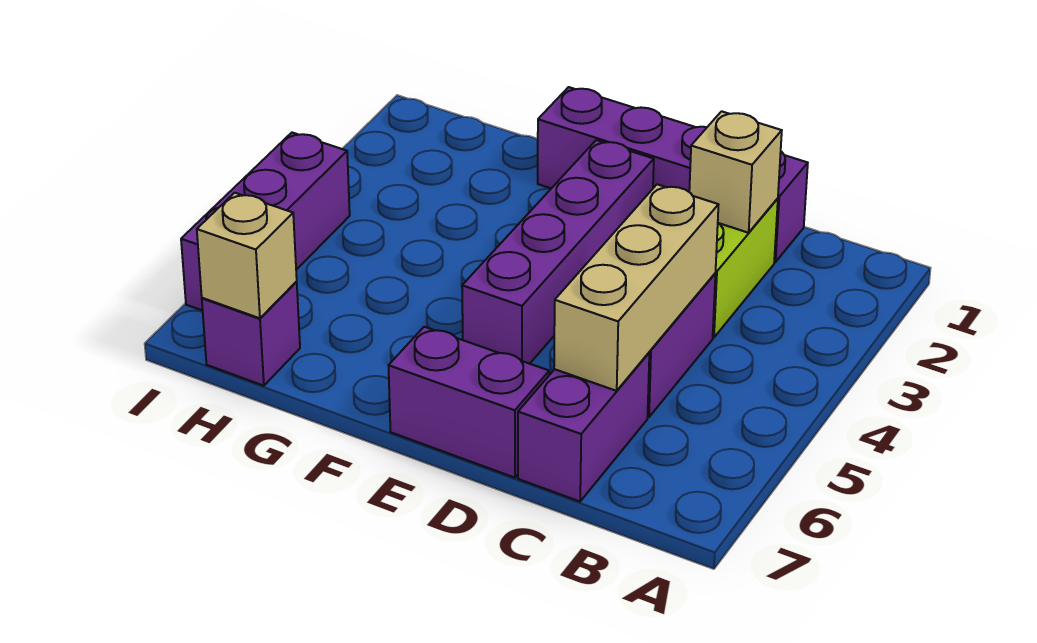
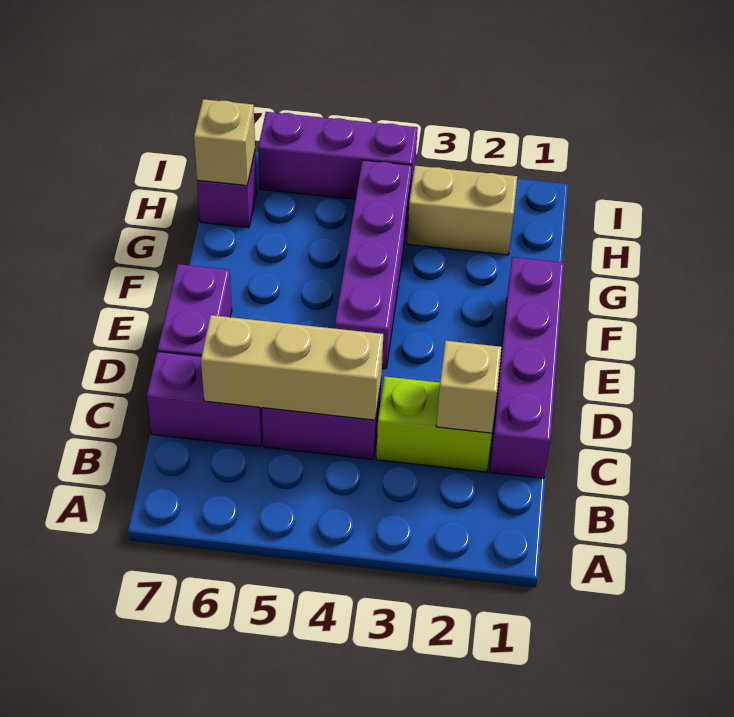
purple 1x4 brick [462,140,654,364] -> purple 1x4 brick turned to [335,160,412,369]
none -> tan 1x2 brick [407,166,517,255]

